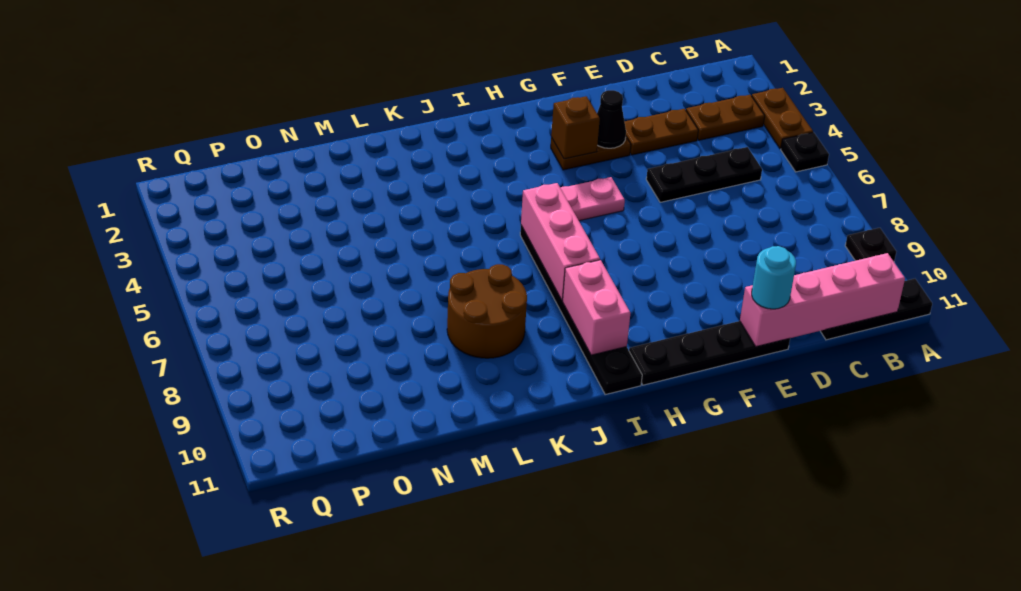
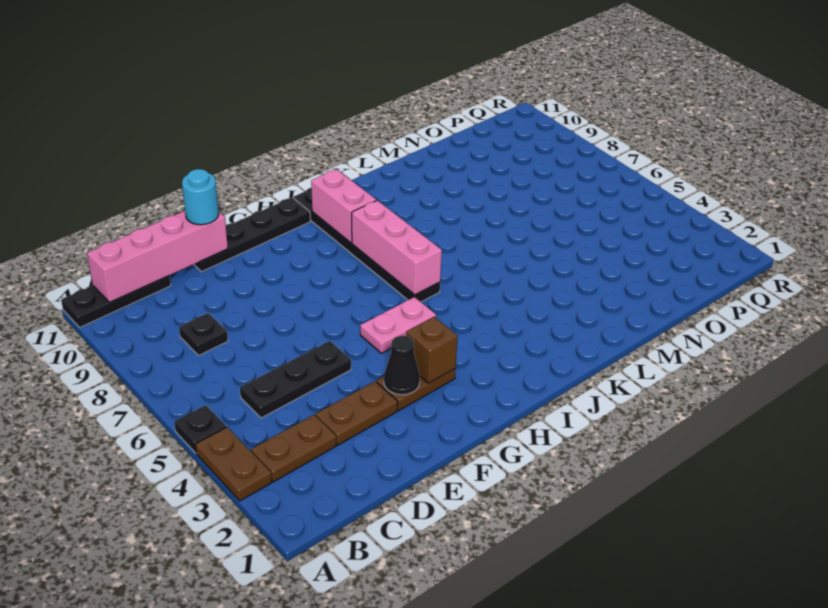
black 1x1 plate [845,228,896,261] -> black 1x1 plate moved to [179,313,228,355]
brown 2x2 round brick [447,264,527,358] -> none

